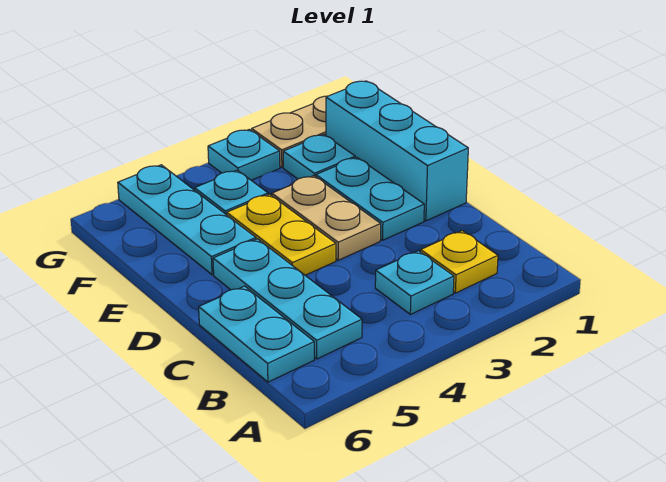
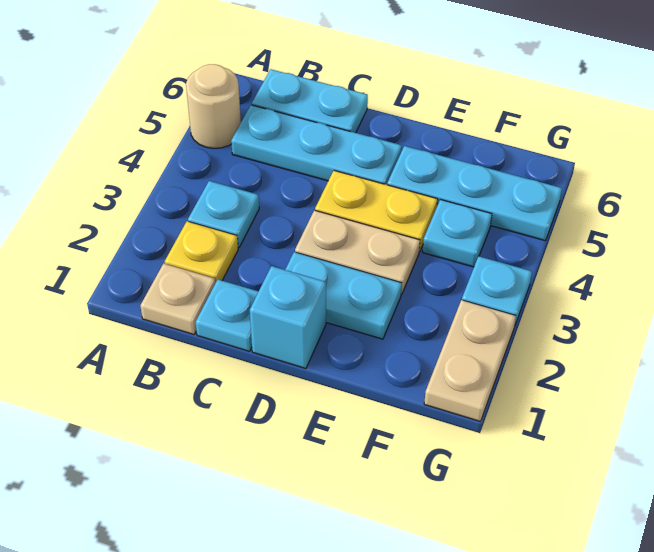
none -> tan 1x1 round brick [186,64,241,148]
none -> tan 1x1 plate [140,263,215,335]
cyan 1x3 brick [326,81,468,221] -> cyan 1x1 brick [250,266,326,369]
cyan 1x1 plate [283,135,355,179] -> cyan 1x1 plate moved to [196,280,258,351]

